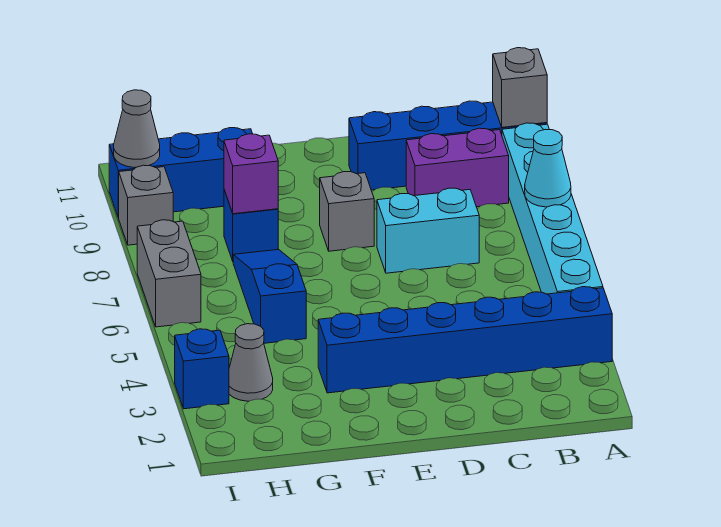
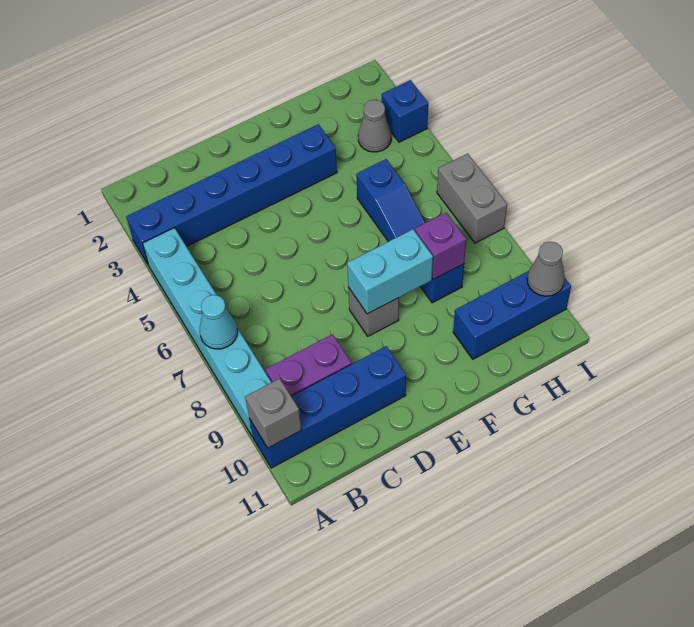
cyan 1x2 brick [377,188,479,273] -> cyan 1x2 brick moved to [347,229,433,314]
grey 1x1 brick [119,165,173,245] -> none

